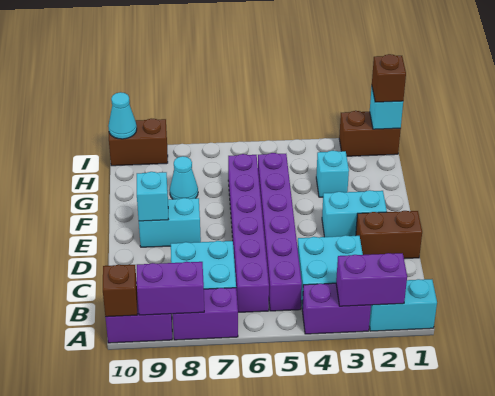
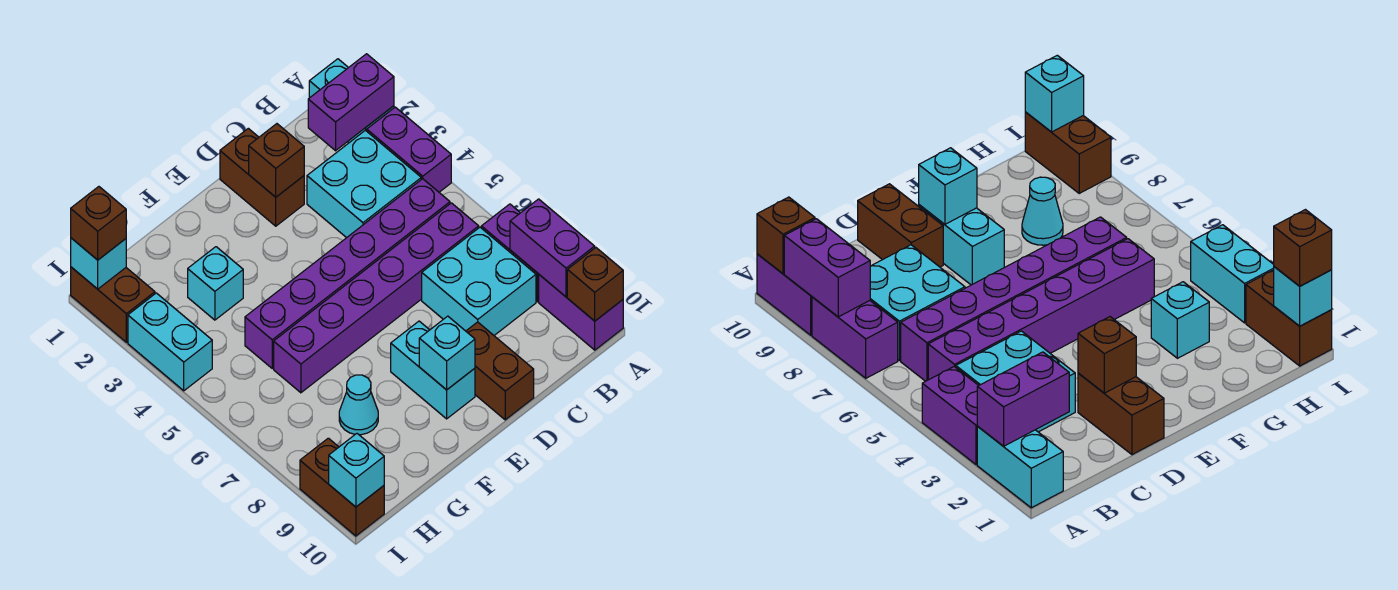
purple 1x2 brick [336,253,407,306] -> purple 1x2 brick turned to [308,54,394,151]
none -> brown 1x1 brick [249,124,304,197]
none -> brown 1x2 brick [466,322,534,420]
cyan 1x2 brick [322,190,387,237] -> cyan 1x2 brick moved to [128,293,212,391]
cyan 1x1 cone [108,92,137,139] -> cyan 1x1 brick [329,434,384,507]

